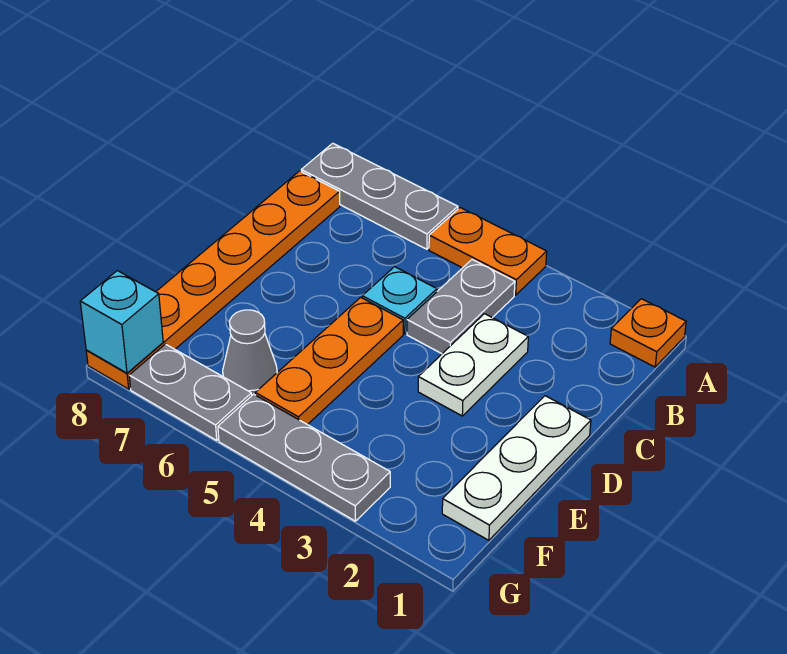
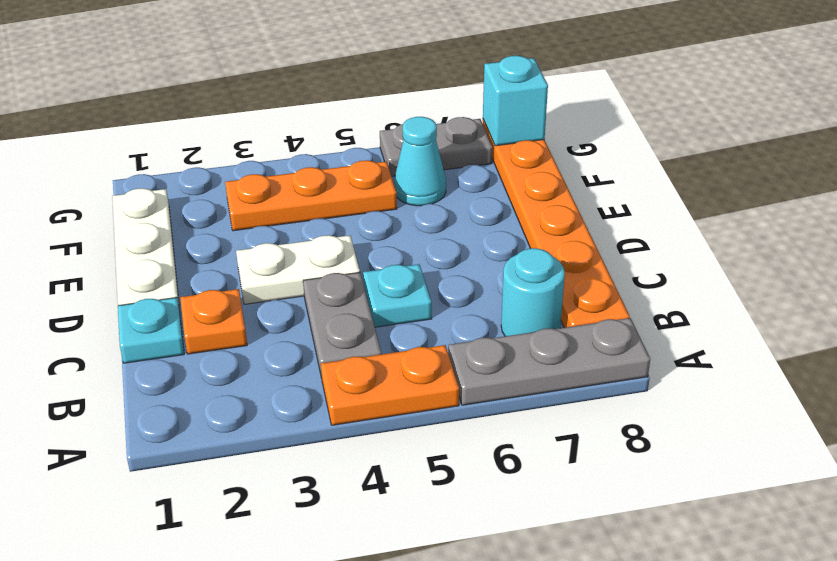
orange 1x1 plate [610,299,686,367] -> orange 1x1 plate moved to [180,289,247,354]
none -> cyan 1x1 round brick [501,248,565,336]
none -> cyan 1x1 plate [118,298,184,363]
white 1x2 plate [418,314,528,416] -> white 1x2 plate turned to [236,235,360,304]
orange 1x3 plate [255,297,403,425] -> orange 1x3 plate turned to [225,160,397,231]
grey 1x1 cone [223,310,277,395] -> cyan 1x1 cone [394,117,446,206]
grey 1x3 plate [218,394,390,521] -> none

